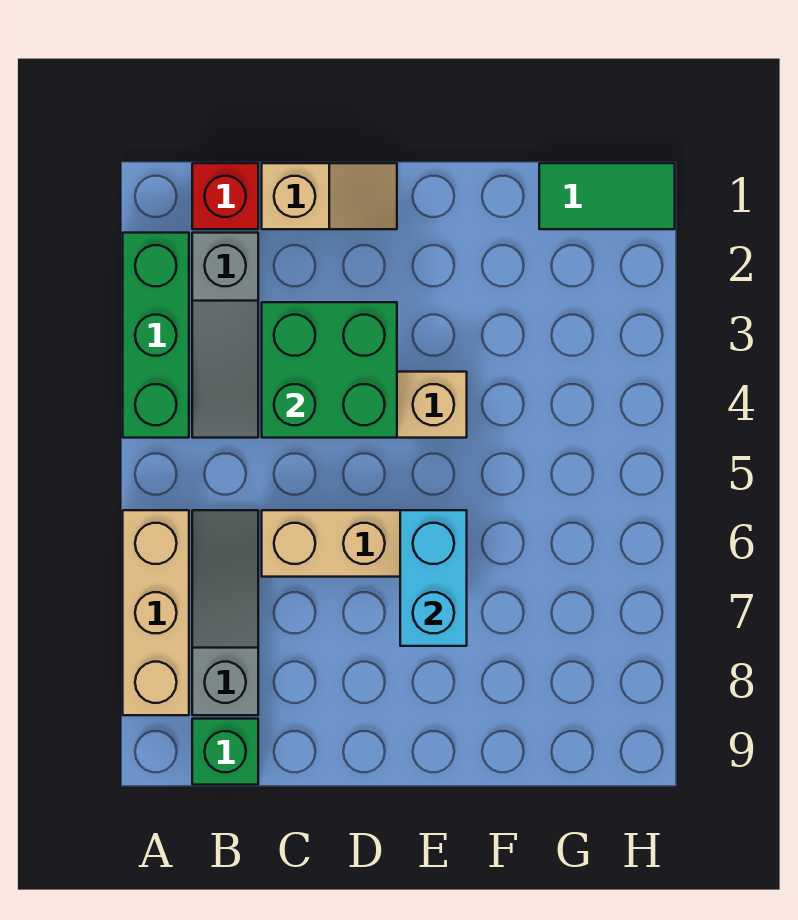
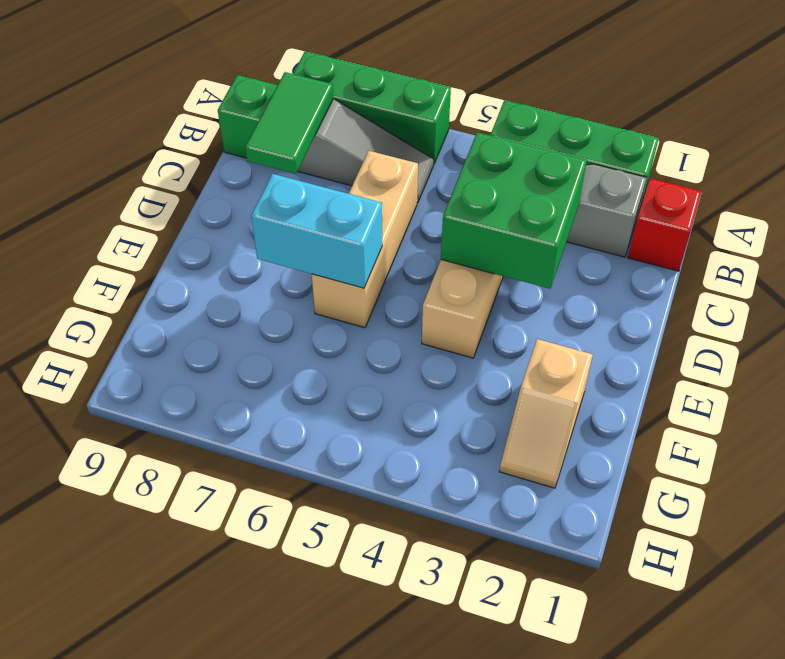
tan 1x3 brick [123,510,189,715] -> green 1x3 brick [293,51,451,165]
tan 1x2 slope [262,163,397,229] -> tan 1x2 slope moved to [499,339,593,488]
green 1x2 tile [539,163,675,229] -> green 1x2 tile moved to [245,72,333,174]

